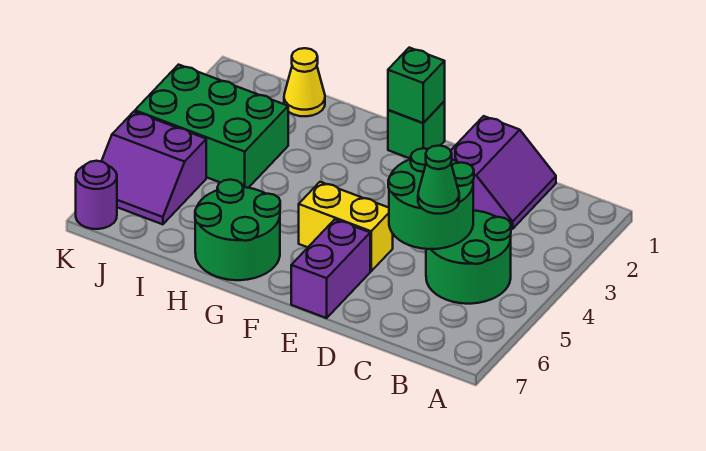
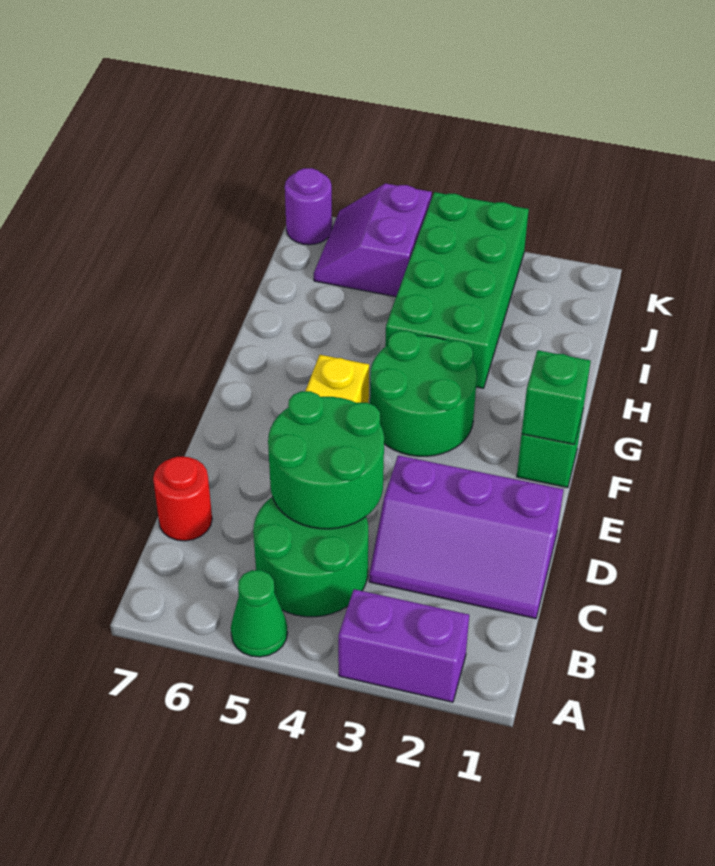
purple 2x2 slope [451,116,556,229] -> purple 2x3 slope [369,455,563,619]
green 1x1 cone [418,146,459,214] -> green 1x1 cone moved to [231,570,287,657]
none -> red 1x1 round brick [153,457,212,541]
purple 1x2 brick [291,219,370,318] -> purple 1x2 brick moved to [338,589,469,702]
green 2x2 round brick [195,180,280,280] -> green 2x2 round brick moved to [370,331,477,456]
yellow 1x1 cone [284,48,325,116] -> none
green 2x3 brick [135,65,288,188] -> green 2x4 brick [385,192,529,388]

